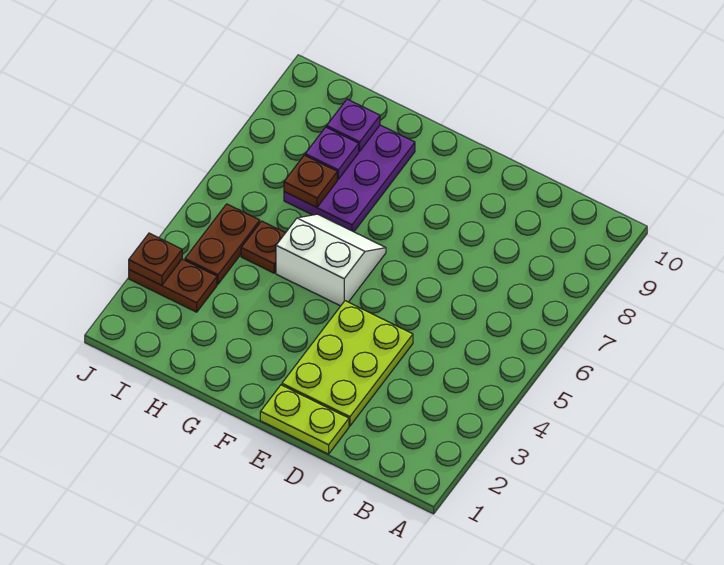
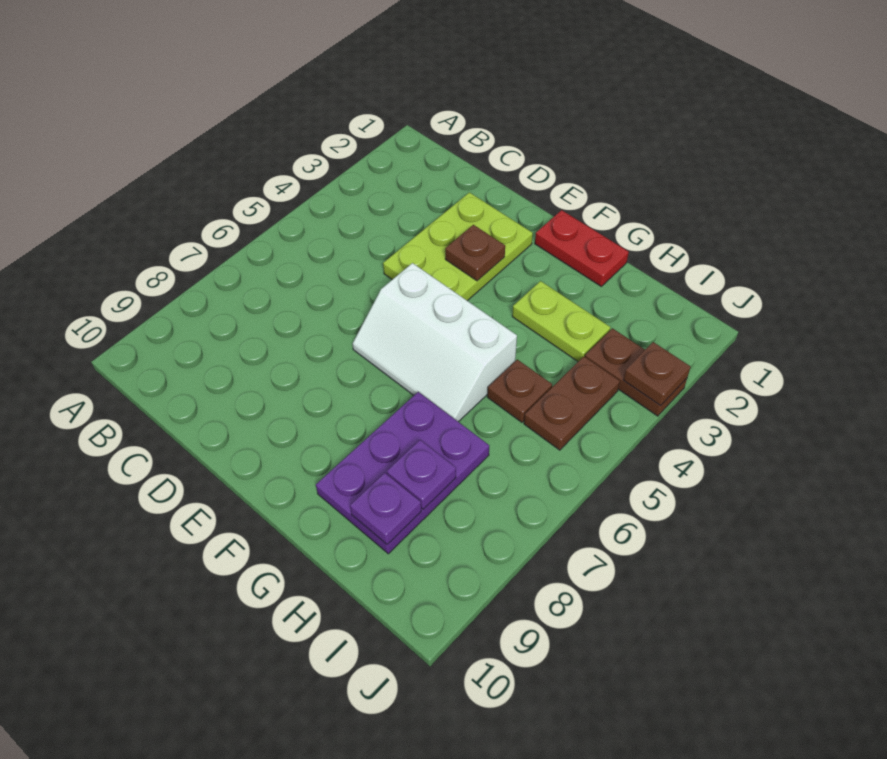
lime 1x2 plate [260,385,349,454] -> lime 1x2 plate moved to [512,281,610,361]
none -> red 1x2 plate [535,210,629,286]
white 2x2 slope [276,214,386,306] -> white 2x3 slope [353,263,517,422]
brown 1x1 plate [284,155,337,207] -> brown 1x1 plate moved to [445,225,505,281]

